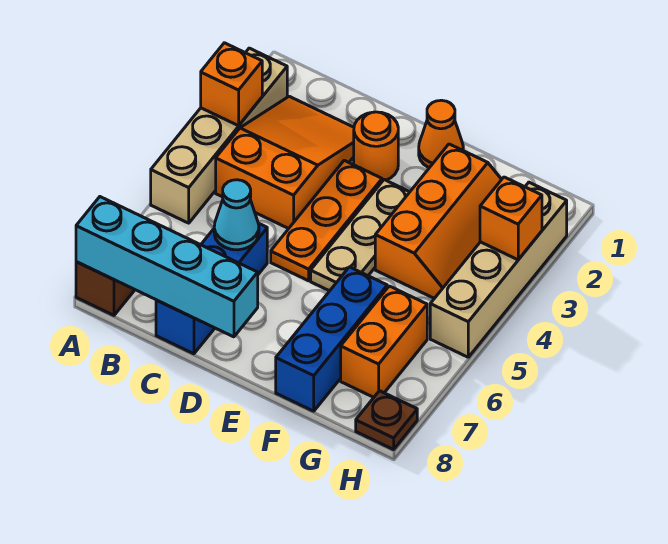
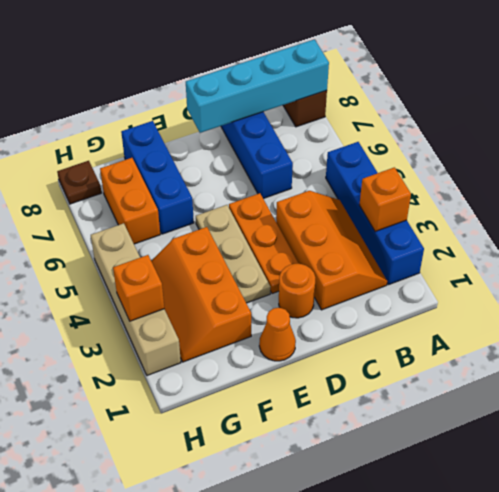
tan 1x4 brick [151,48,287,223] -> blue 1x4 brick [326,142,424,285]
orange 2x3 slope [216,96,354,229] -> orange 2x3 slope turned to [276,191,387,310]
cyan 1x1 cone [214,180,259,250] -> none

